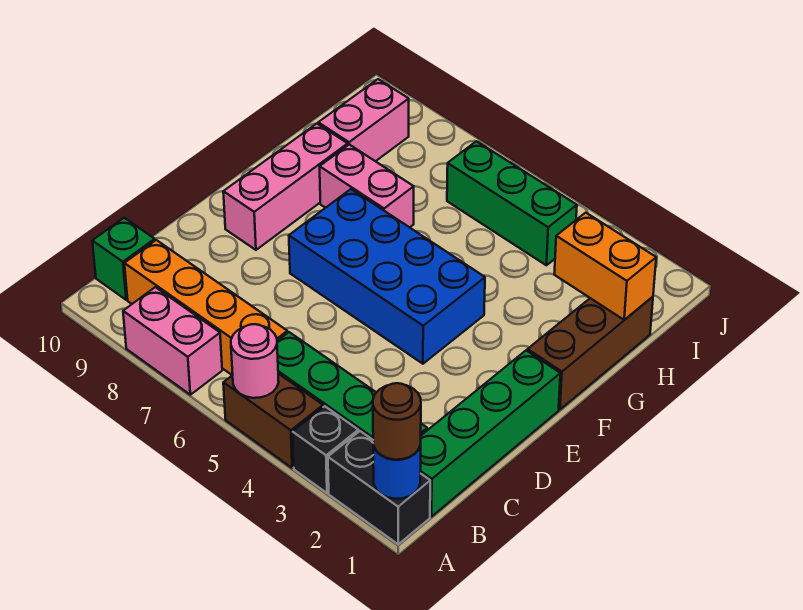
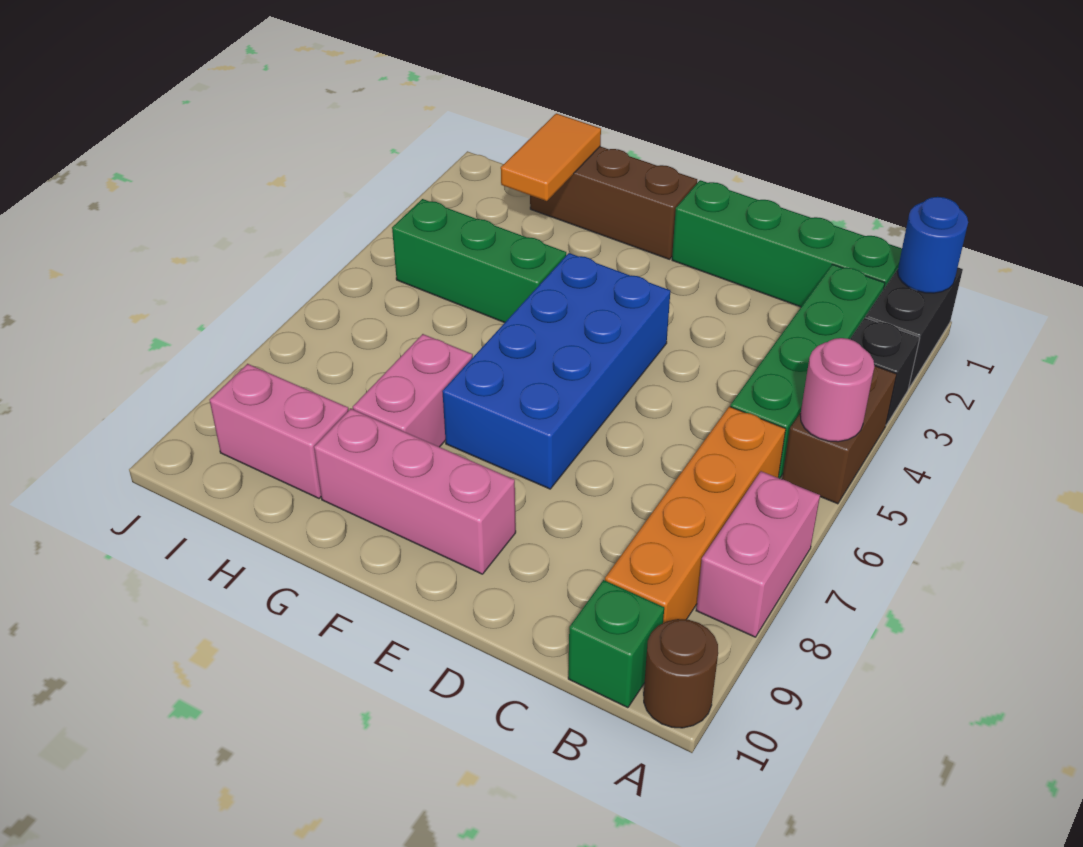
brown 1x1 round brick [373,383,421,460] -> brown 1x1 round brick moved to [644,619,718,728]
orange 1x2 brick [554,213,656,320] -> orange 1x2 tile [501,113,601,201]
green 1x3 brick [447,141,577,265] -> green 1x3 brick turned to [392,199,566,323]

